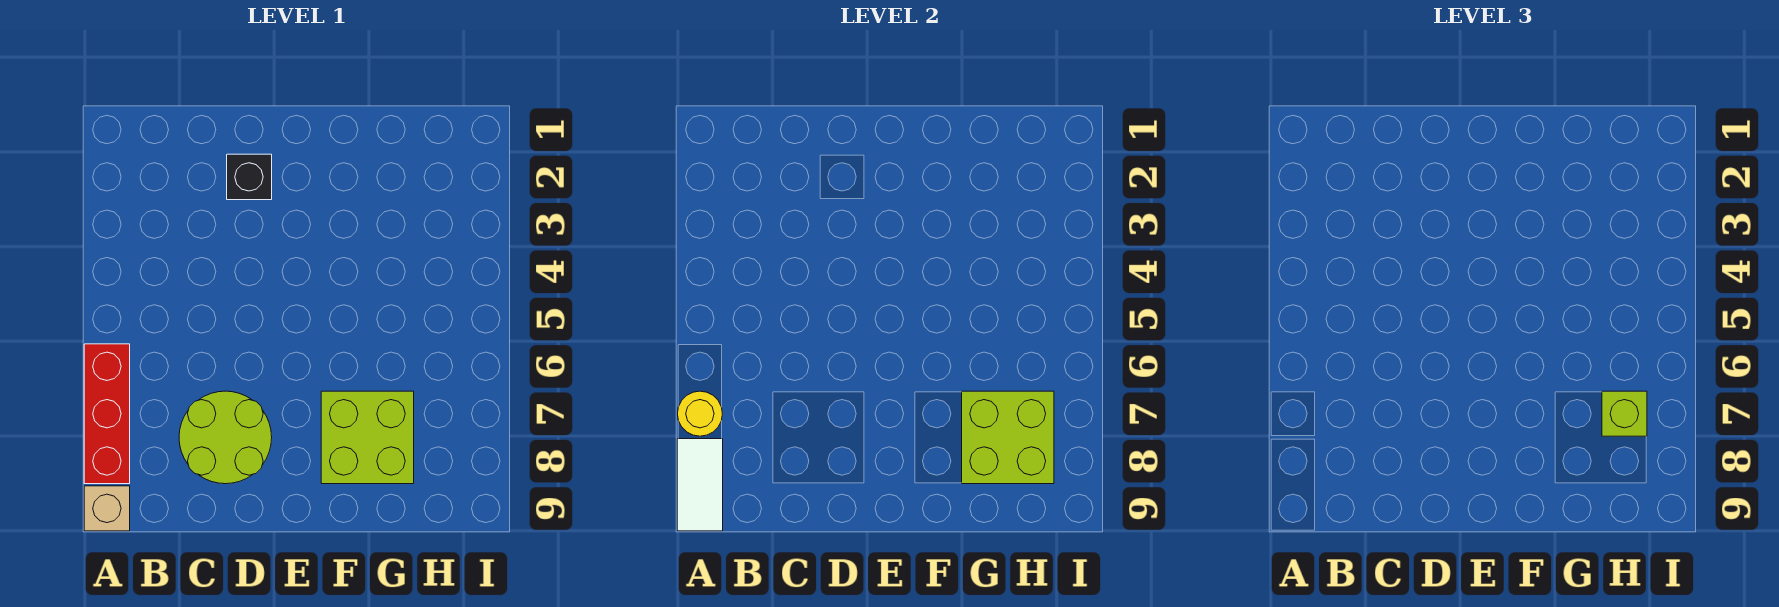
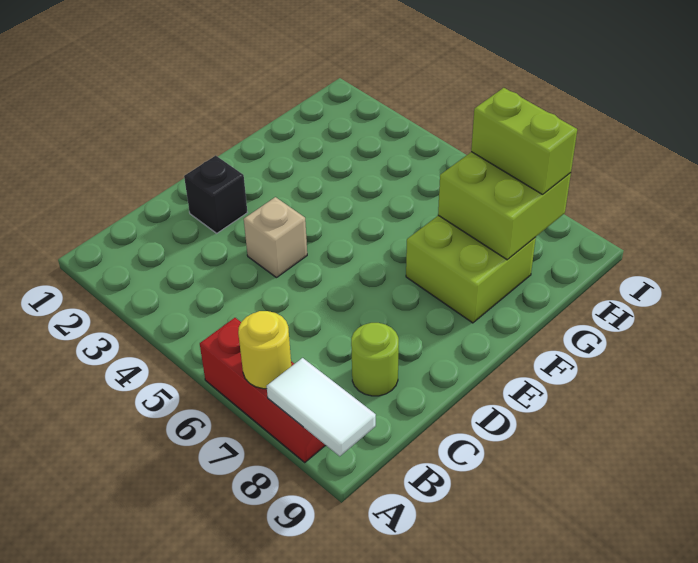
tan 1x1 brick [84,486,130,531] -> tan 1x1 brick moved to [244,197,307,278]
lime 2x2 round brick [179,391,272,484] -> lime 1x1 round brick [351,323,399,396]
lime 1x1 brick [1602,391,1647,436] -> lime 1x2 brick [471,88,577,194]

